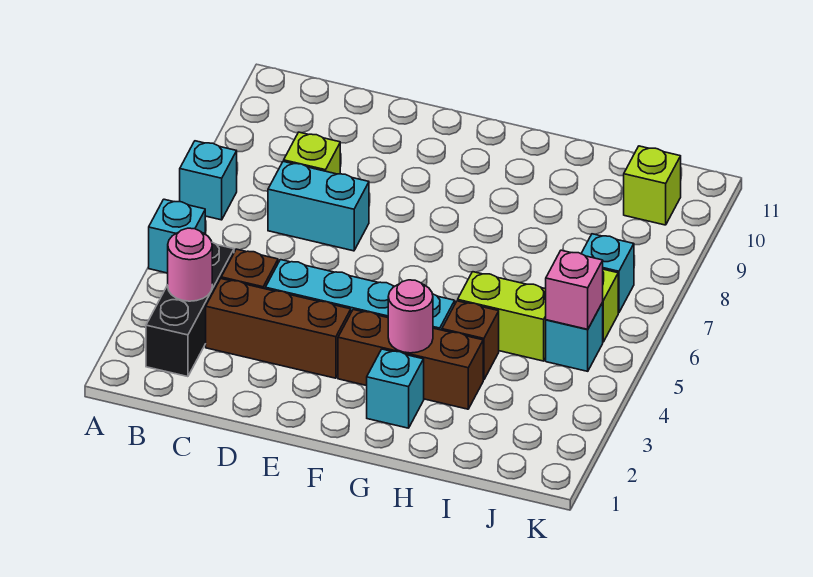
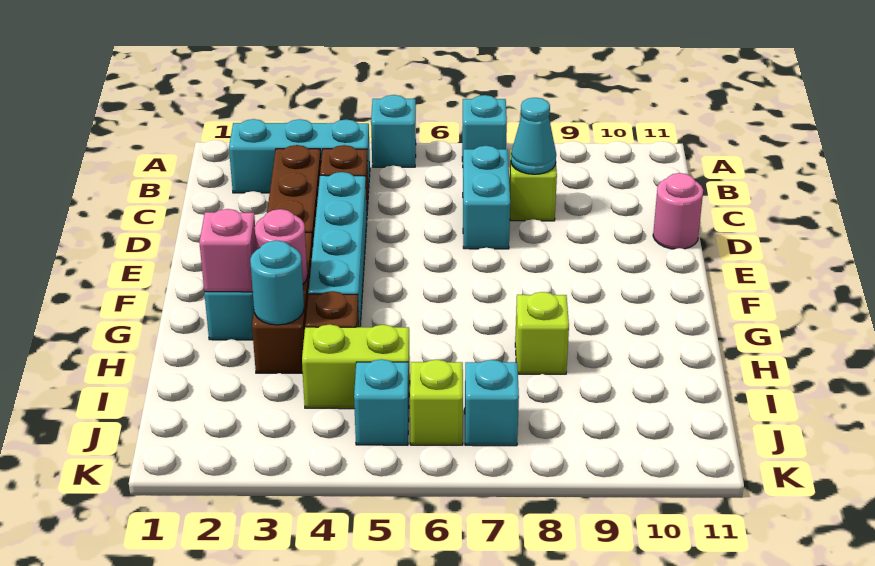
black 1x3 brick [146,242,234,377] -> cyan 1x3 brick [229,119,370,193]
pink 1x1 round brick [168,228,212,301] -> pink 1x1 round brick moved to [653,173,703,249]
none -> cyan 1x1 cone [511,98,556,174]
none -> cyan 1x1 round brick [250,240,304,325]
lime 1x2 brick [458,272,546,361] -> lime 1x2 brick turned to [302,324,410,409]
pink 1x1 brick [546,250,603,329] -> pink 1x1 brick moved to [199,209,256,292]
lime 1x1 brick [624,146,681,225] -> lime 1x1 brick moved to [515,292,569,374]

